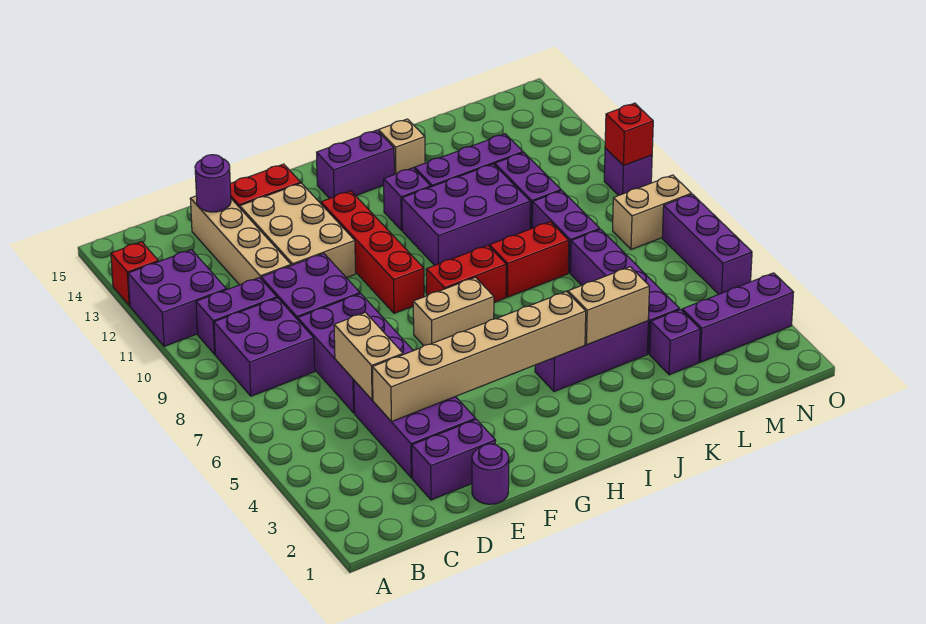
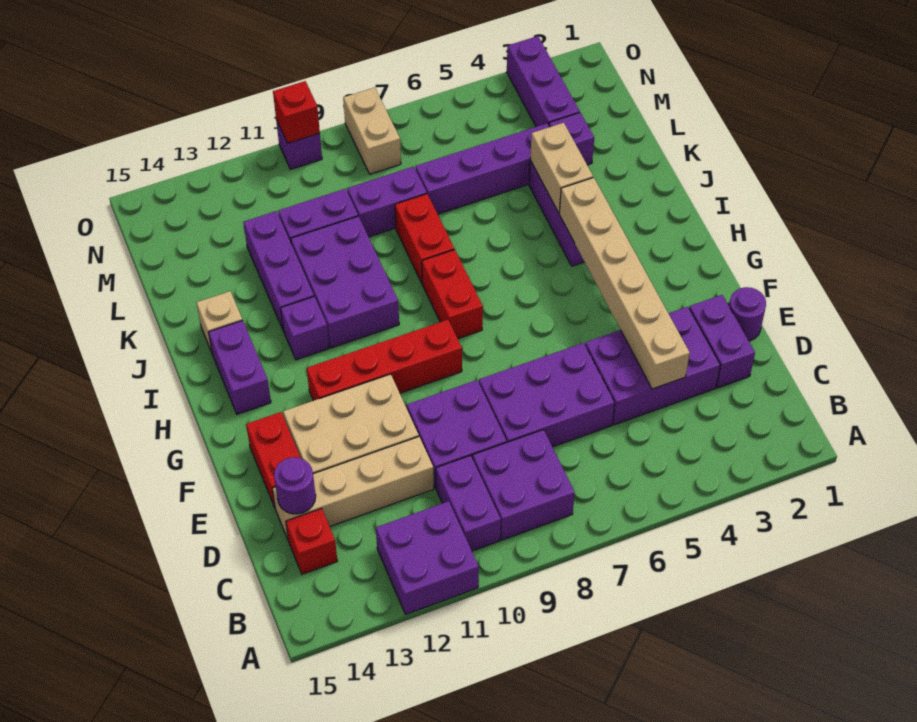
red 1x1 brick [111,242,158,306] -> red 1x1 brick moved to [286,508,337,574]
tan 1x2 brick [334,312,403,400] -> none
tan 1x2 brick [413,277,494,346] -> none
purple 1x3 brick [662,194,752,294] -> none

